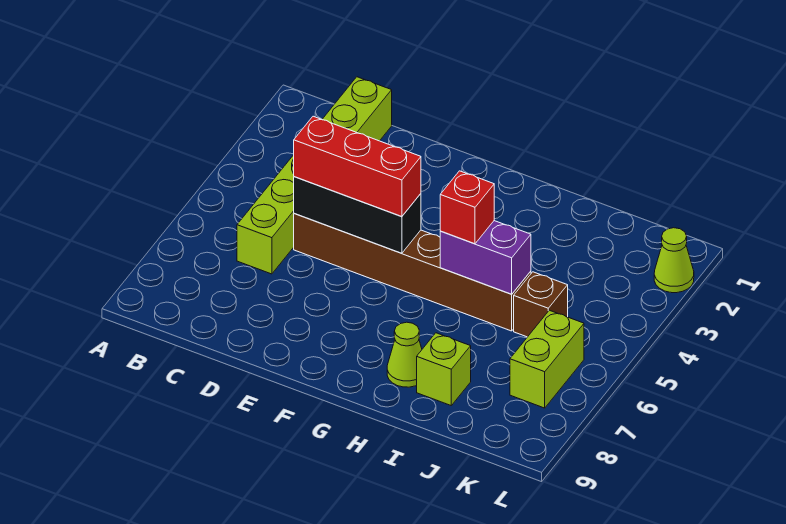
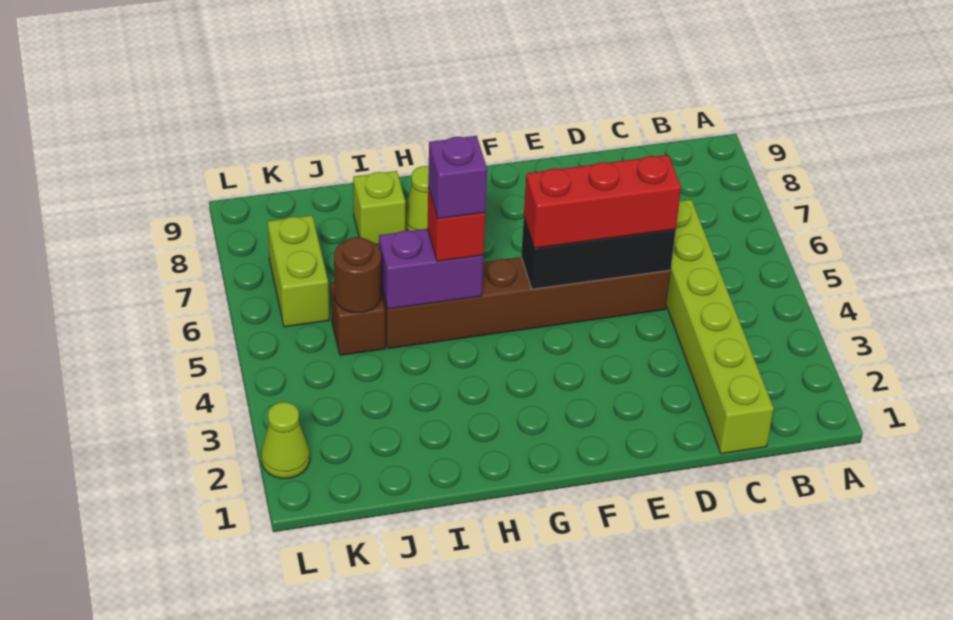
none -> purple 1x1 brick [428,136,487,219]
none -> brown 1x1 round brick [334,237,381,313]

